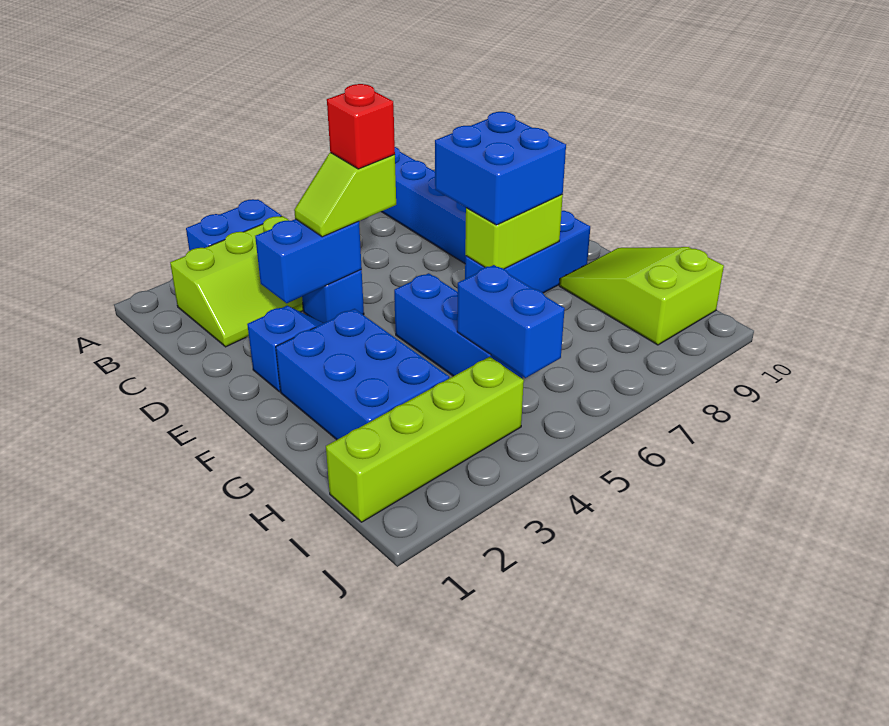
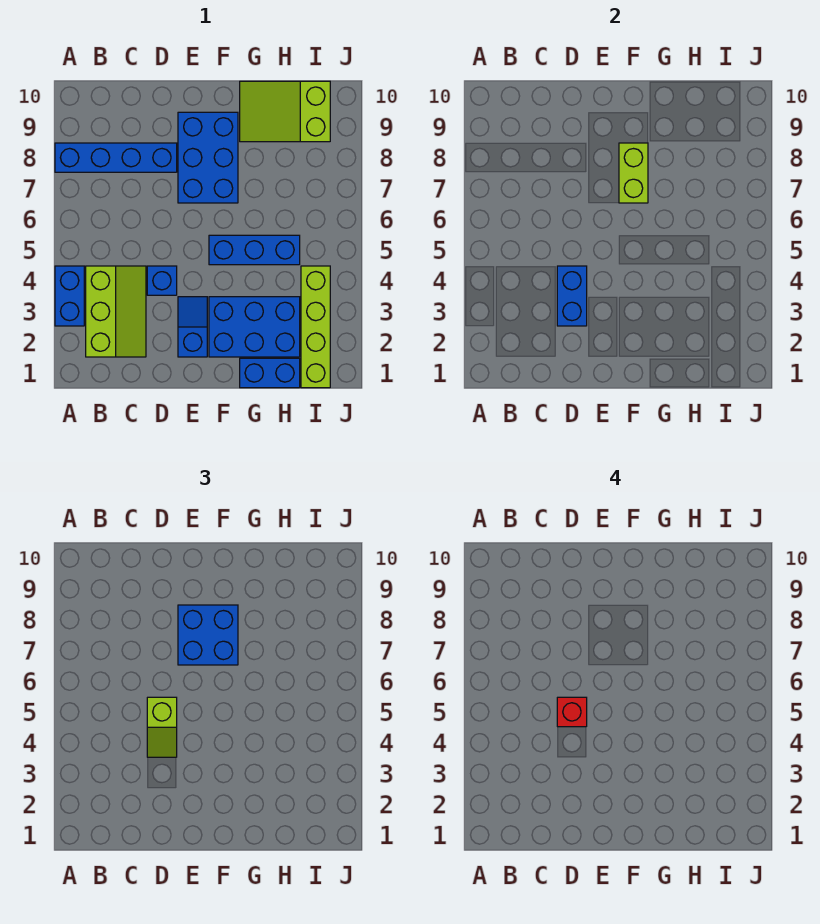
blue 1x3 brick [465,211,590,293] -> blue 2x3 brick [178,112,238,203]
blue 1x2 brick [457,265,565,378] -> blue 1x2 brick moved to [240,358,300,388]

